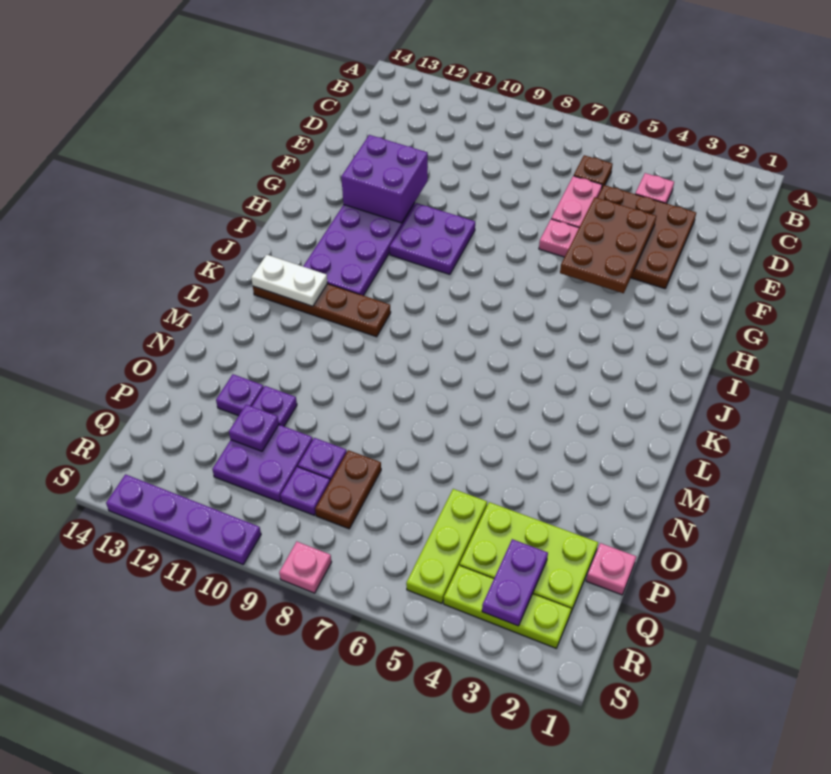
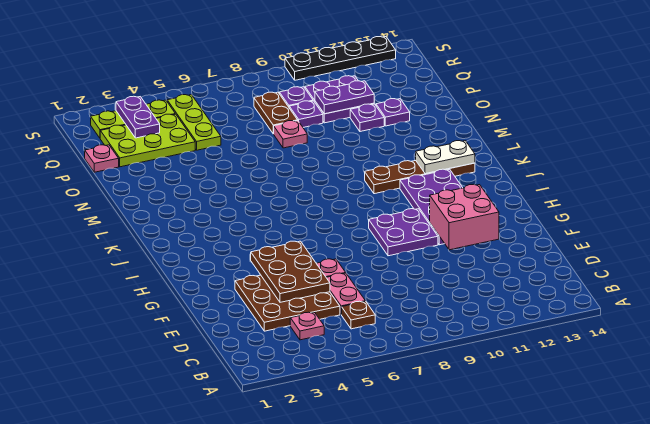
purple 2x2 brick [341,135,428,223] -> pink 2x2 brick [430,184,499,250]
purple 1x1 plate [229,405,279,451] -> purple 1x2 plate [315,81,374,114]
pink 1x1 plate [279,542,331,593] -> pink 1x1 plate moved to [274,121,307,148]
purple 1x4 plate [106,474,261,564] -> black 1x4 plate [285,37,396,80]

